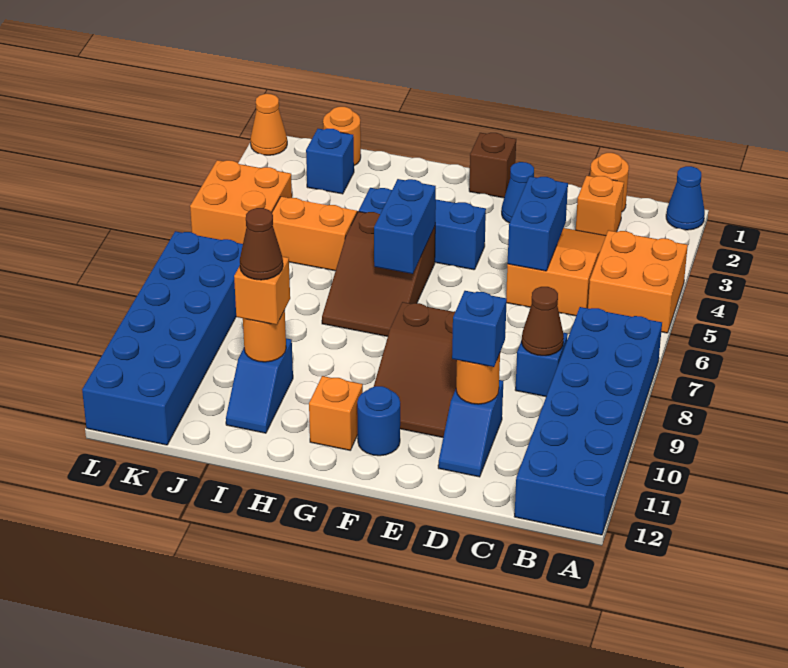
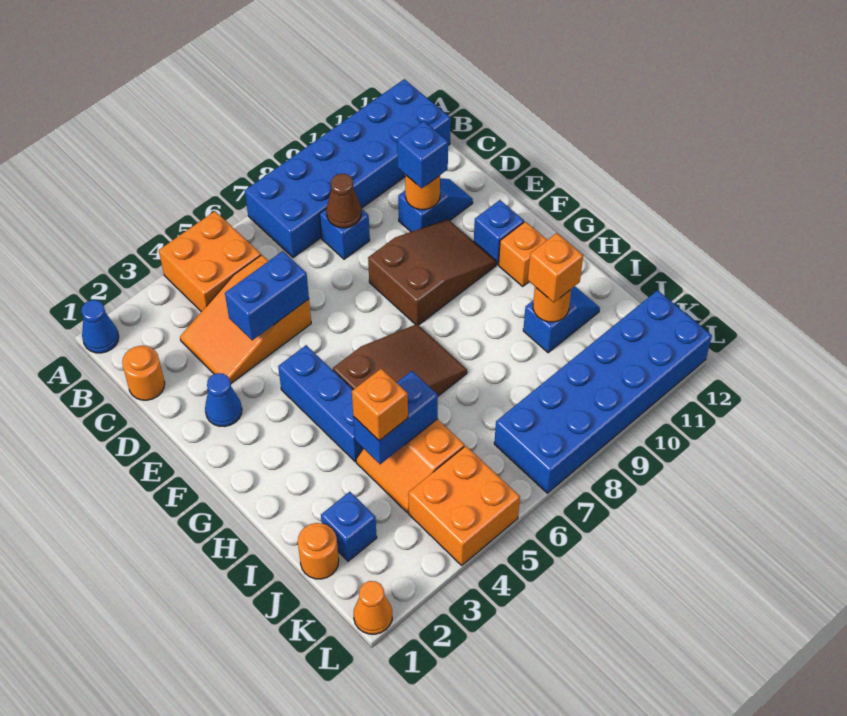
orange 1x1 brick [576,176,624,235] -> orange 1x1 brick moved to [352,369,408,441]
brown 1x1 brick [469,133,516,198] -> none
blue 1x1 round brick [357,386,400,456] -> blue 1x1 brick [474,200,524,264]
blue 1x2 brick [374,179,436,274] -> blue 1x2 brick moved to [353,371,438,464]
brown 1x1 cone [240,208,283,280] -> none

